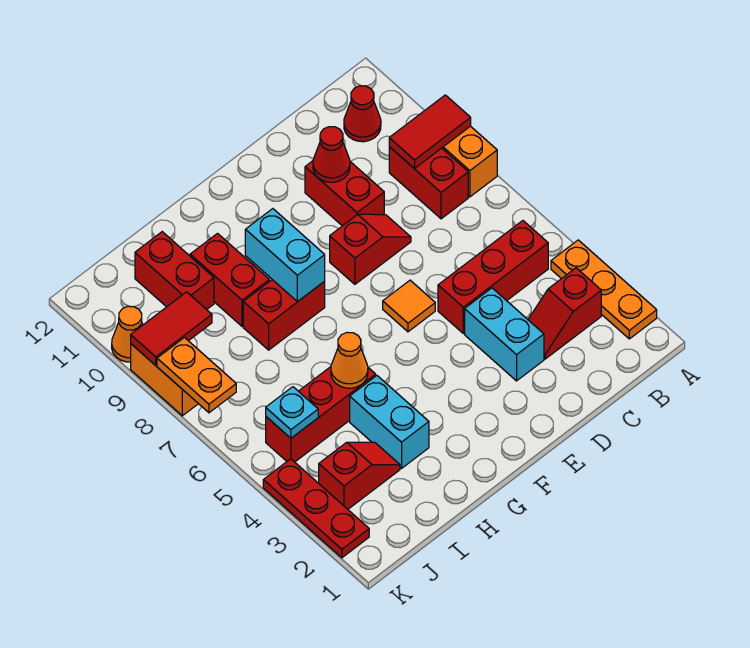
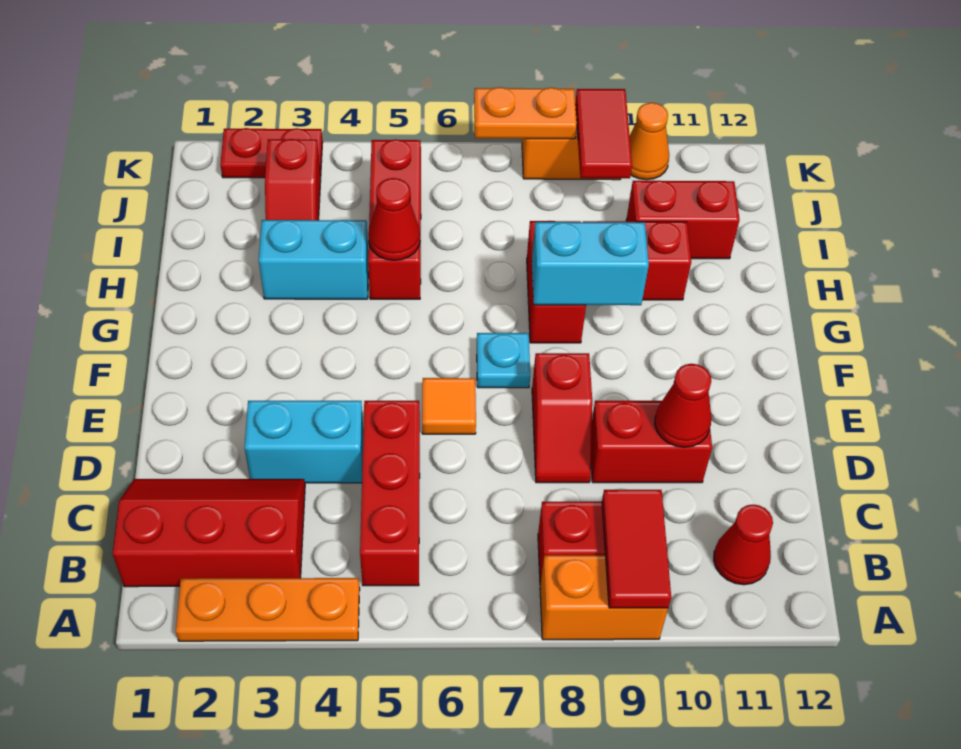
red 1x2 slope [528,268,601,359] -> red 2x3 slope [112,479,305,587]
orange 1x1 cone [331,332,368,388] -> red 1x1 cone [368,178,420,260]
cyan 1x1 plate [266,387,318,438] -> cyan 1x1 plate moved to [477,333,530,388]
red 1x3 plate [263,459,369,558] -> red 1x2 plate [220,128,323,178]

